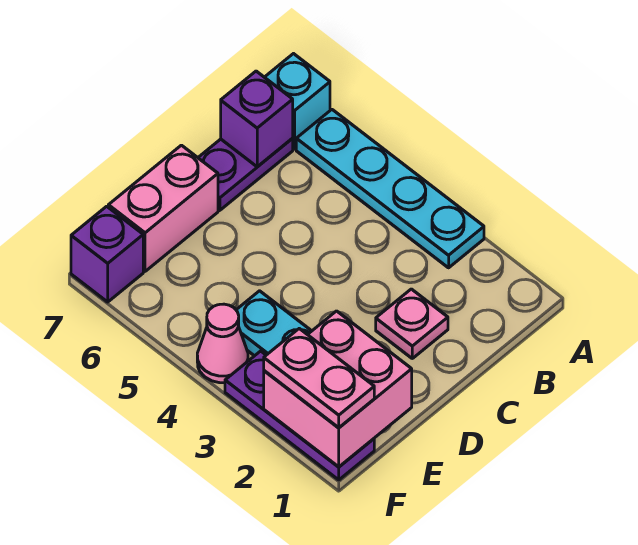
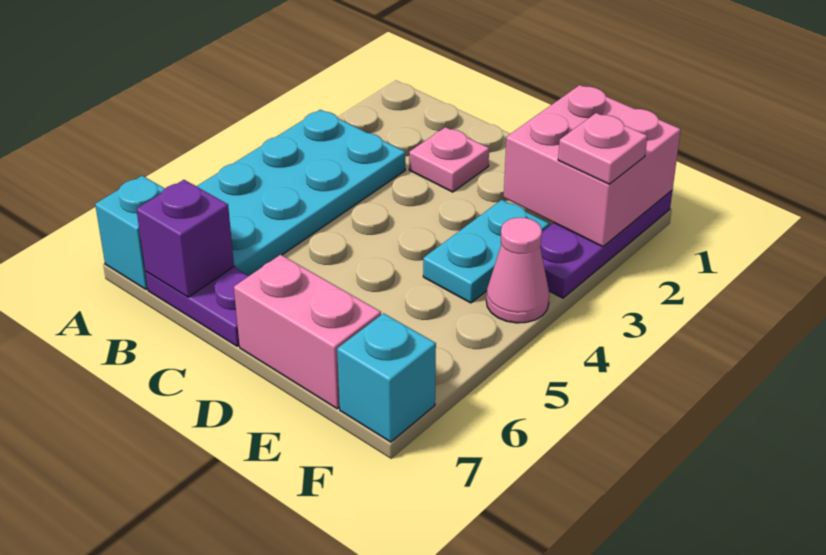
cyan 1x4 plate [296,110,484,268] -> cyan 2x4 plate [197,110,405,276]
pink 1x2 plate [264,329,374,428] -> pink 1x1 plate [558,113,647,184]
purple 1x1 brick [71,206,143,302] -> cyan 1x1 brick [337,313,436,442]

